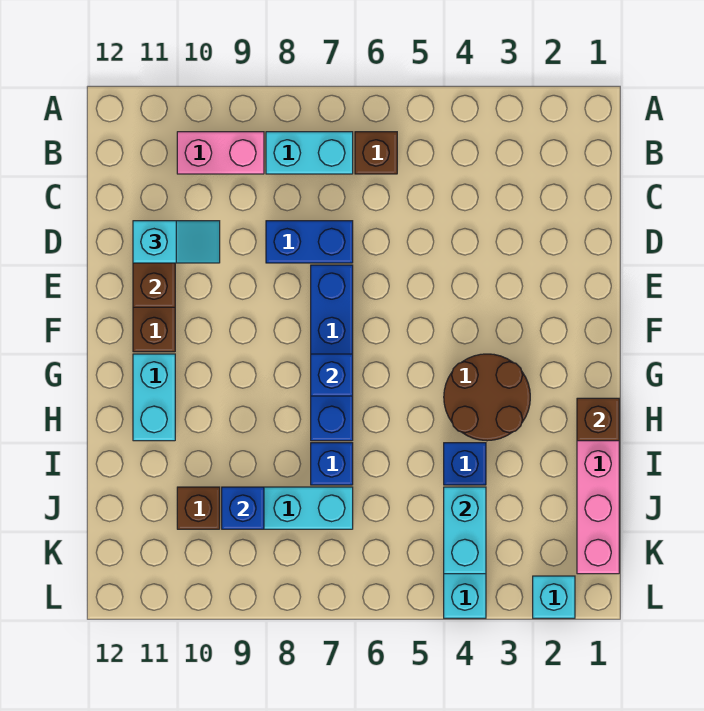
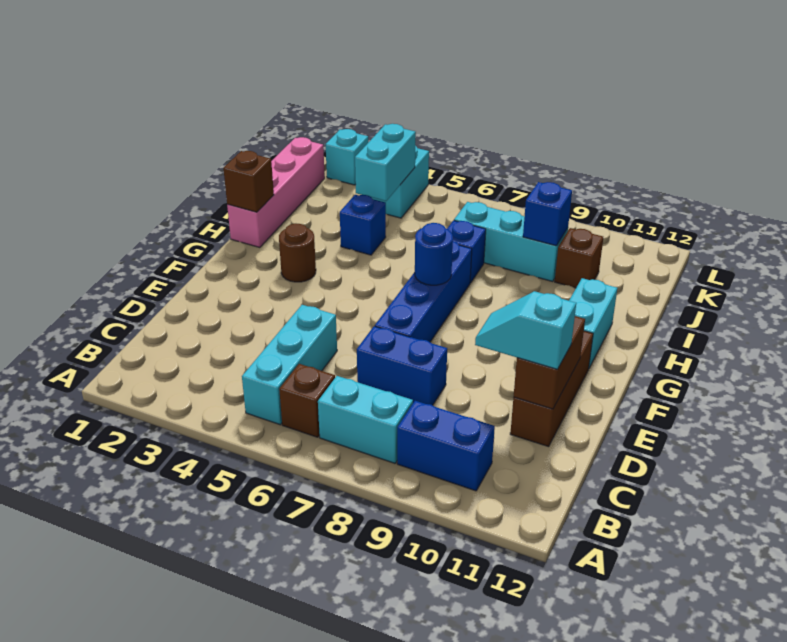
none -> cyan 1x3 brick [242,305,337,425]
pink 1x2 brick [177,132,264,174] -> blue 1x2 brick [397,401,495,491]
brown 2x2 round brick [444,354,530,441] -> brown 1x1 round brick [279,224,316,282]
blue 1x1 brick [311,354,353,396] -> blue 1x1 round brick [415,223,453,285]

